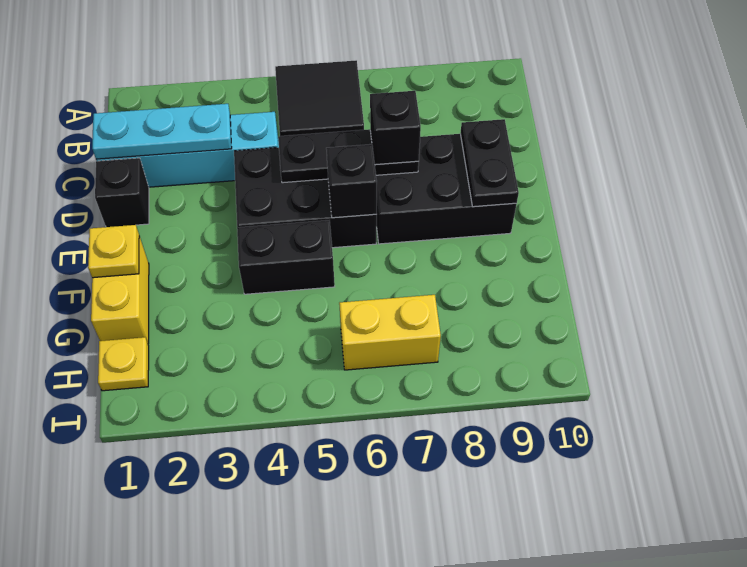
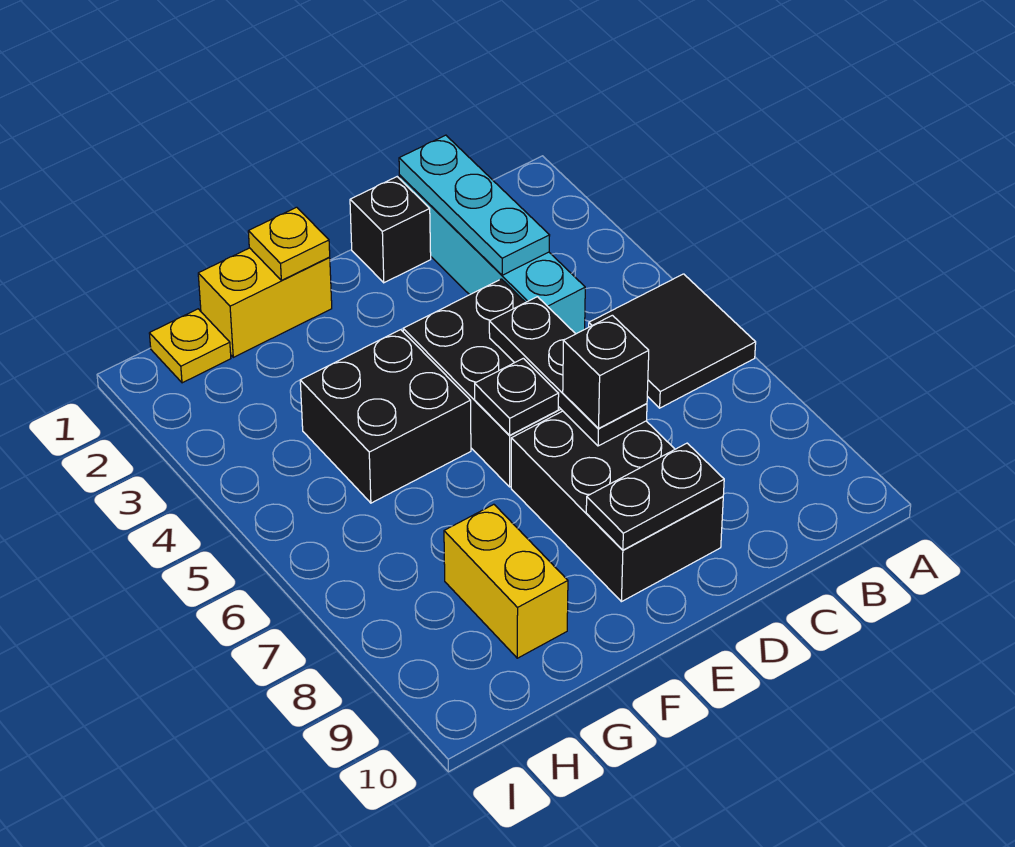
black 1x1 brick [326,144,377,218] -> black 1x1 plate [475,358,559,435]
black 1x2 brick [237,220,335,294] -> black 2x2 brick [300,330,471,503]
yellow 1x2 brick [339,295,441,370] -> yellow 1x2 brick moved to [444,504,568,658]

